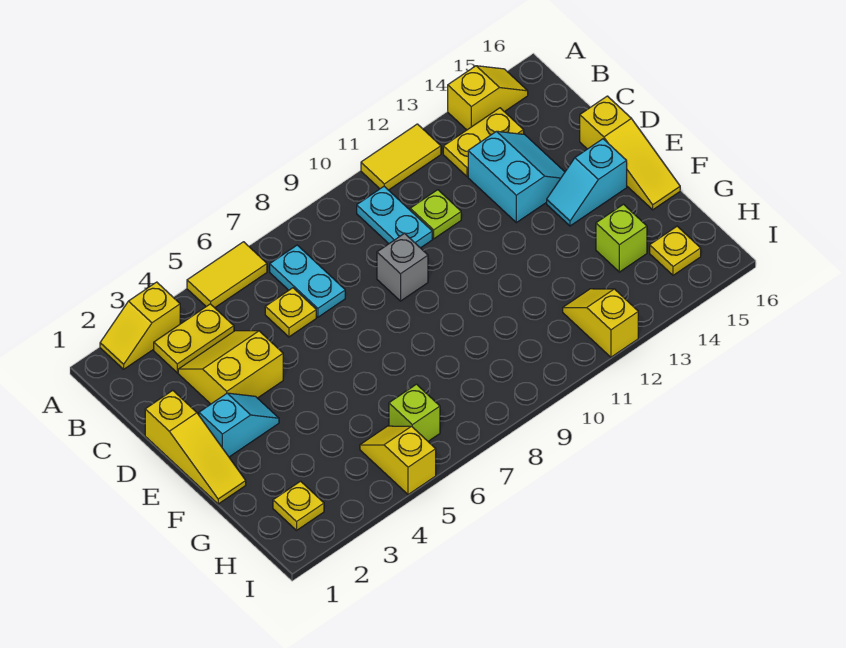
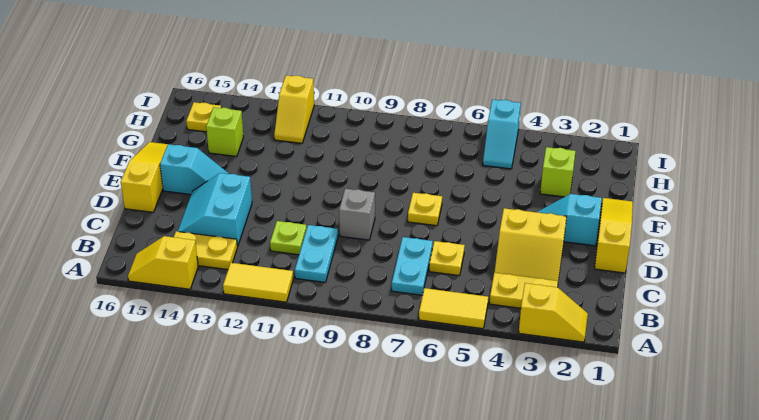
yellow 1x1 plate [273,481,324,530] -> yellow 1x1 plate moved to [408,193,442,226]
yellow 1x2 slope [360,426,436,495] -> cyan 1x2 slope [483,99,521,169]
lime 1x1 brick [389,384,440,441] -> lime 1x1 brick moved to [540,147,576,197]

